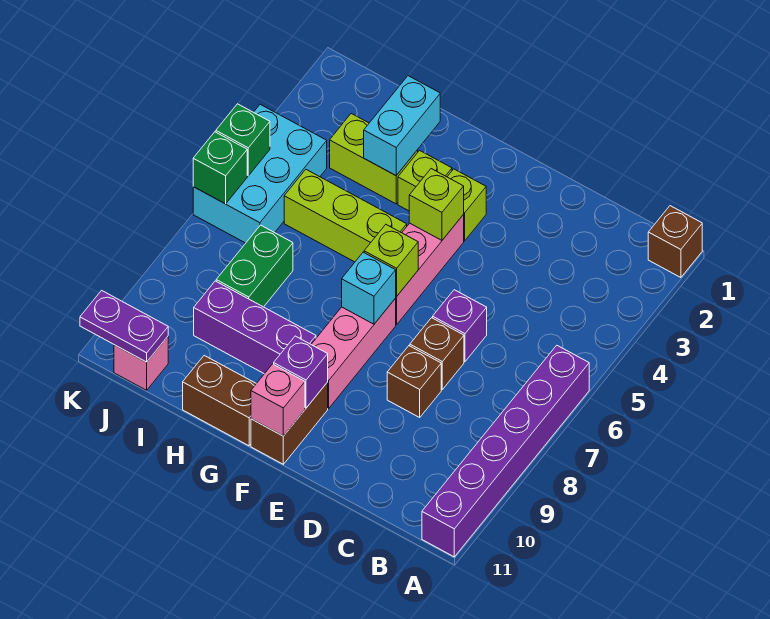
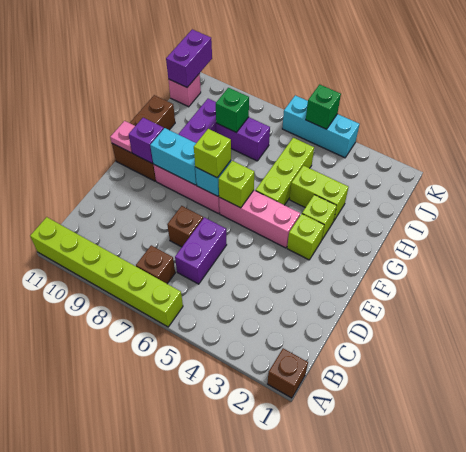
purple 1x6 brick [422,345,589,557] -> lime 1x6 brick [30,217,183,327]
purple 1x1 brick [433,290,487,362] -> purple 1x2 brick [175,217,227,284]
brown 1x1 brick [387,346,441,417] -> brown 1x1 brick moved to [136,245,175,284]
lime 1x1 brick [409,169,464,240] -> lime 1x1 brick moved to [194,129,231,178]
pink 1x1 brick [251,364,305,436] -> pink 1x1 plate [110,121,135,153]
cyan 1x2 brick [364,76,440,175] -> cyan 1x2 brick moved to [150,128,197,185]
lime 1x2 brick [330,114,418,204] -> lime 1x2 brick turned to [290,166,348,220]
green 1x2 brick [216,225,293,307] -> purple 1x2 brick [216,117,270,161]
cyan 2x3 brick [193,104,327,243] -> cyan 1x3 brick [282,95,359,158]
purple 1x2 plate [80,290,168,362] -> purple 1x2 brick [166,29,212,87]
green 1x1 brick [193,132,247,204] -> green 1x1 brick moved to [216,88,249,133]

